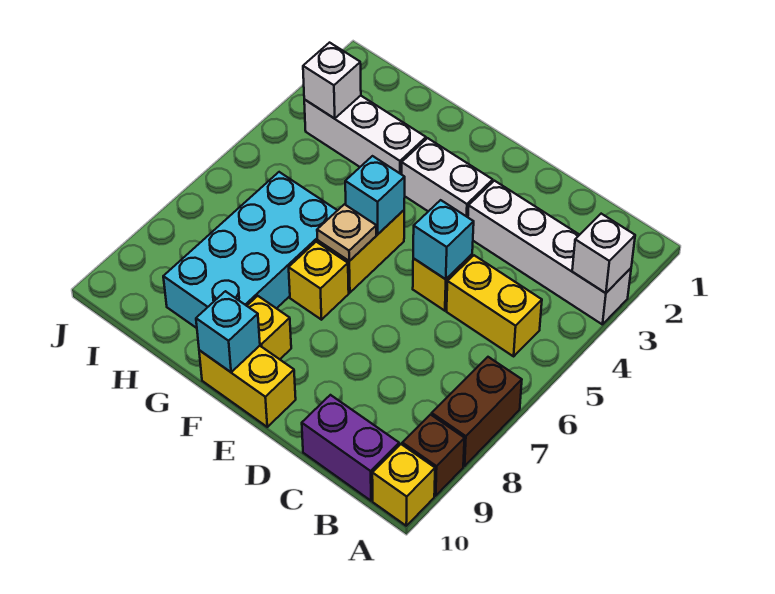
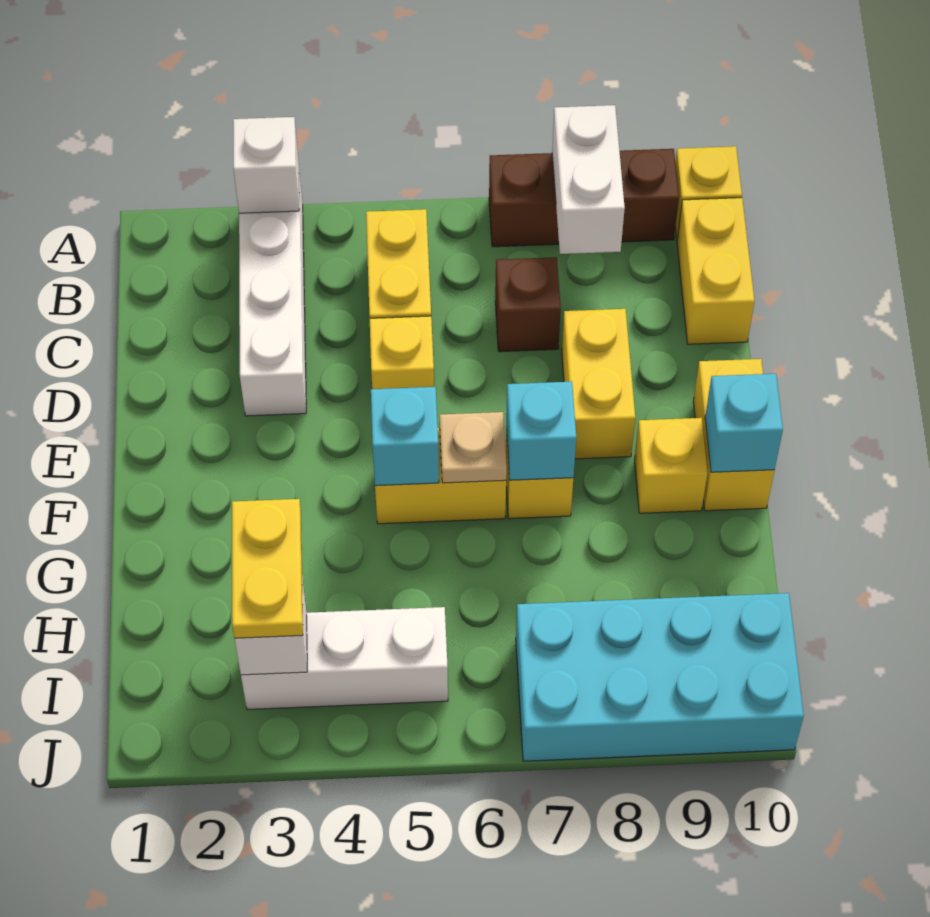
purple 1x2 brick [302,395,399,501] -> yellow 1x2 brick [677,198,755,344]
none -> brown 1x1 brick [495,257,561,352]
cyan 1x1 brick [413,200,474,279] -> cyan 1x1 brick moved to [506,382,576,480]
none -> yellow 1x2 brick [562,309,635,459]
white 1x2 brick [402,138,493,217] -> white 1x2 brick moved to [552,105,625,254]
white 1x3 brick [304,96,426,174] -> white 1x3 brick turned to [241,607,448,710]
cyan 2x4 brick [163,172,338,328] -> cyan 2x4 brick moved to [516,593,804,761]
none -> yellow 1x2 plate [232,499,303,638]

